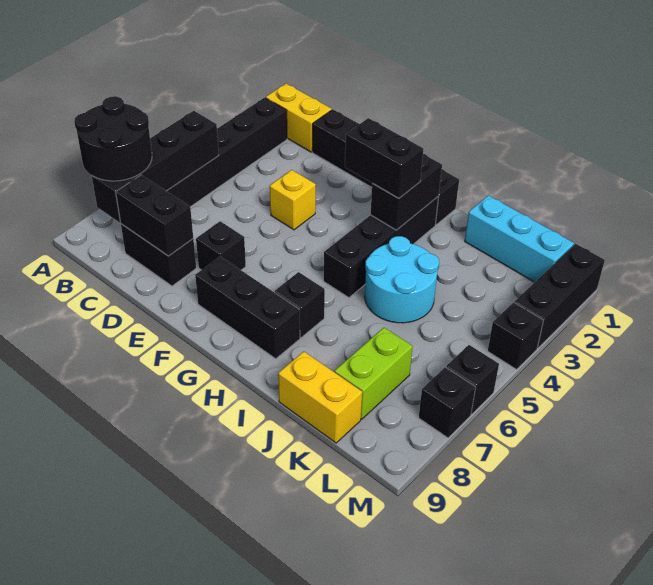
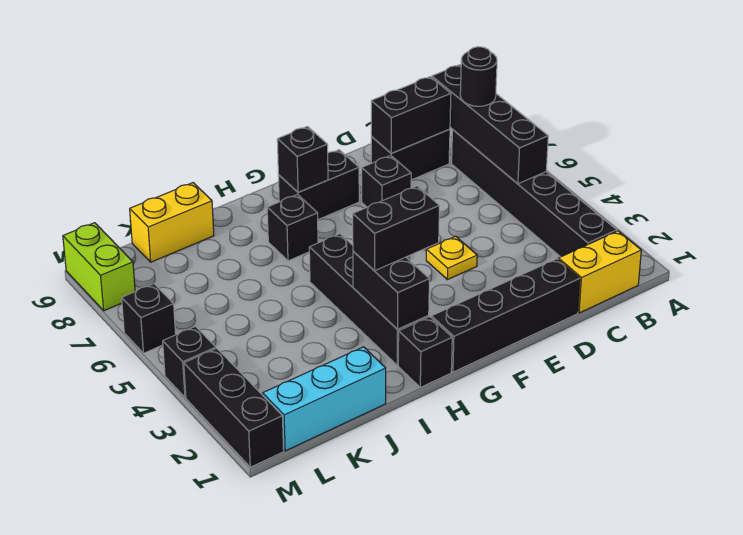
black 2x2 round brick [74,96,152,181] -> black 1x1 round brick [460,47,497,106]
yellow 1x1 brick [270,170,316,230] -> yellow 1x1 plate [426,236,477,280]
black 1x3 brick [195,257,300,359] -> black 1x2 brick [278,150,359,220]
cyan 2x2 round brick [365,236,439,323] -> none
lime 1x2 brick [335,328,413,419] -> lime 1x2 brick moved to [63,223,135,311]
black 1x1 brick [419,367,476,438] -> black 1x1 brick moved to [277,126,328,192]

